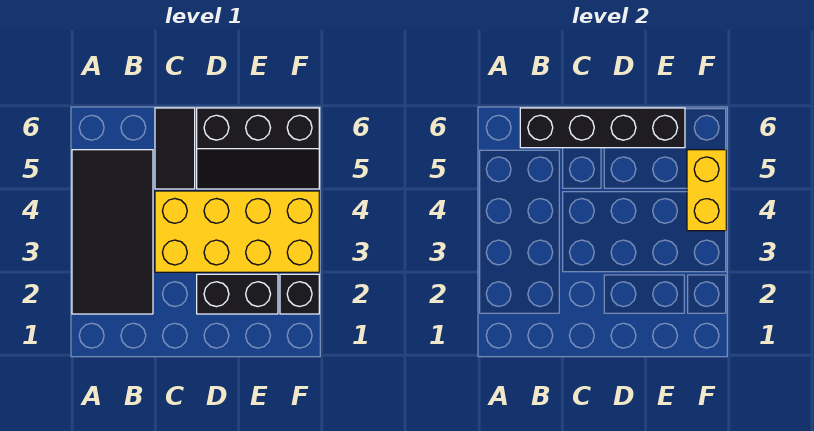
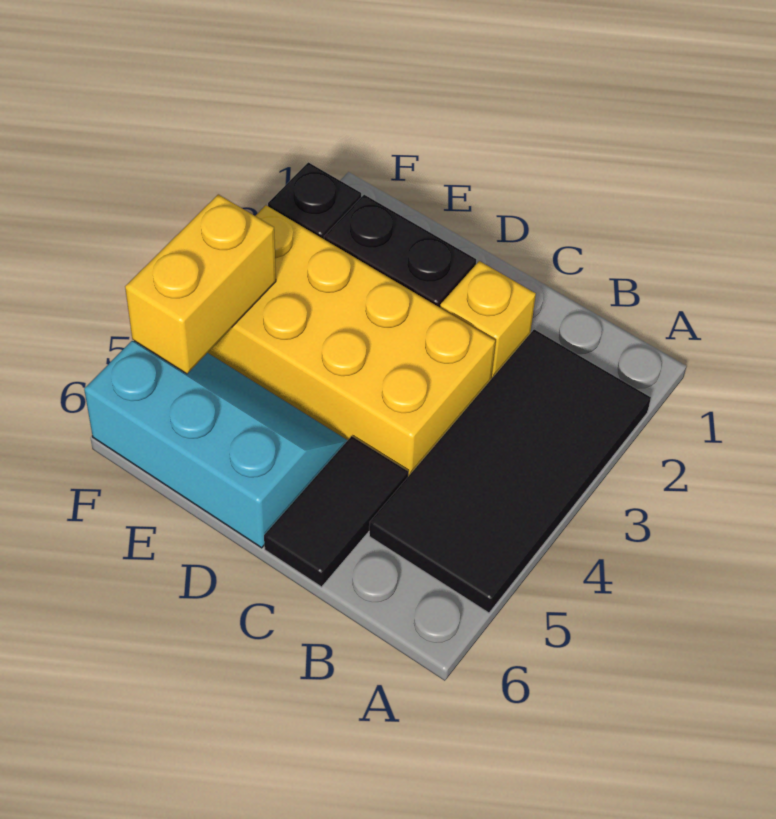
black 1x4 brick [520,108,685,148] -> none
none -> yellow 1x1 brick [440,261,536,379]
black 2x3 slope [197,108,319,189] -> cyan 2x3 slope [84,341,348,548]

